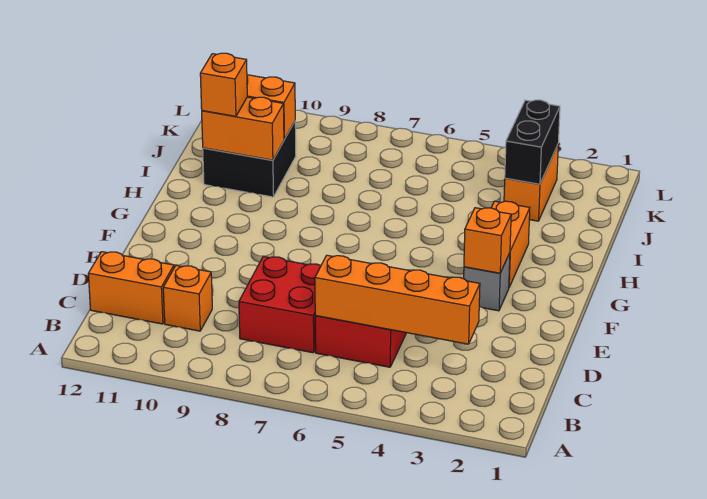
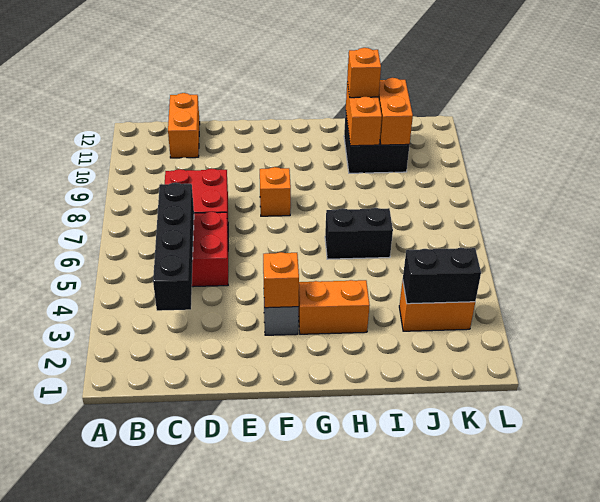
orange 1x4 brick [315,255,480,344] -> black 1x4 brick [153,183,194,311]
orange 1x1 brick [163,265,212,331] -> orange 1x1 brick moved to [260,167,291,216]
none -> black 1x2 brick [325,208,393,259]

